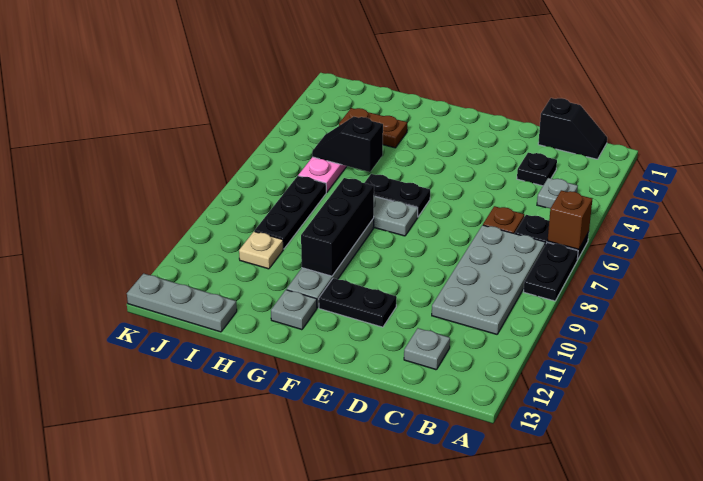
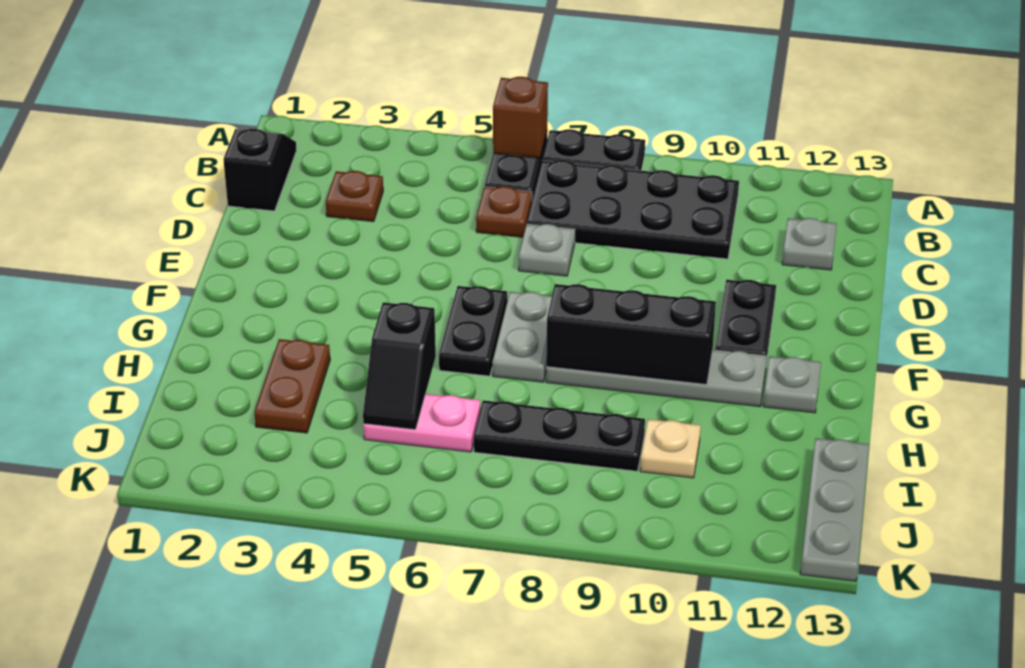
grey 1x1 plate [537,178,578,208] -> grey 1x1 plate moved to [519,224,575,276]
grey 2x4 plate [432,225,545,334] -> black 2x4 plate [527,160,739,259]
black 1x1 plate [517,153,557,186] -> brown 1x1 plate [326,171,383,222]

